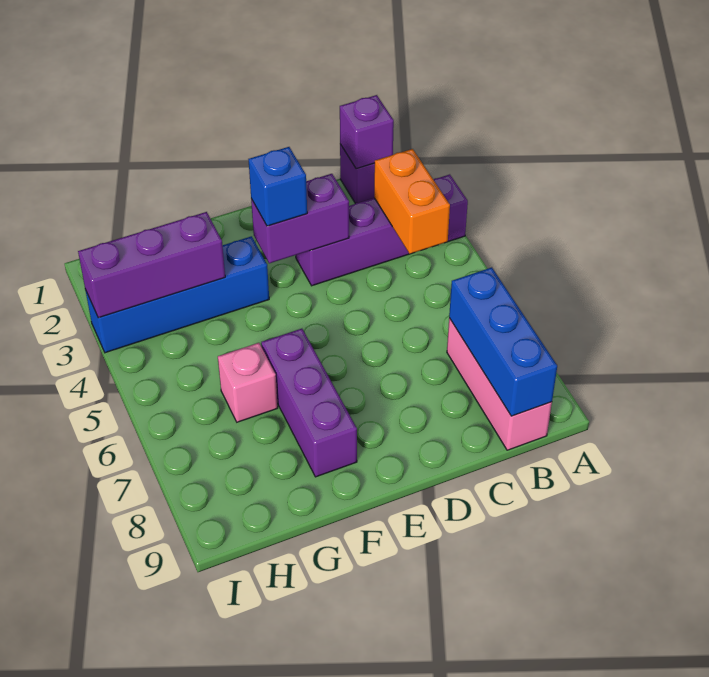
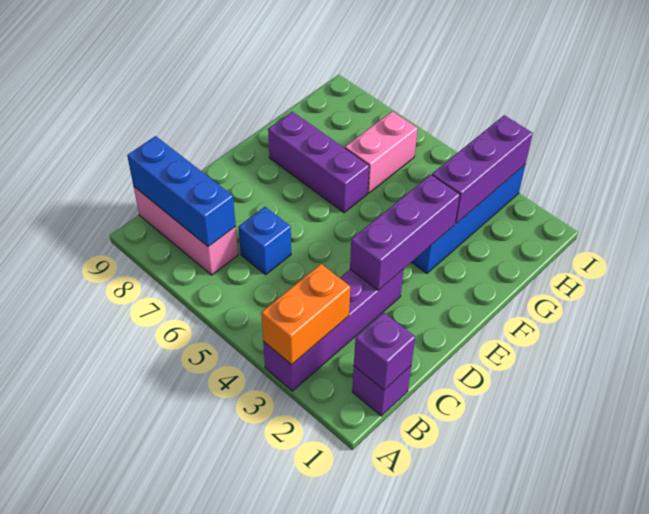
orange 1x2 brick [374,149,450,254] -> orange 1x2 brick turned to [261,264,350,365]
purple 1x2 brick [251,174,349,263] -> purple 1x3 brick [350,175,460,290]
blue 1x1 brick [249,147,307,226] -> blue 1x1 brick moved to [238,207,291,275]
pink 1x1 brick [218,343,278,422] -> pink 1x2 brick [345,111,418,193]

